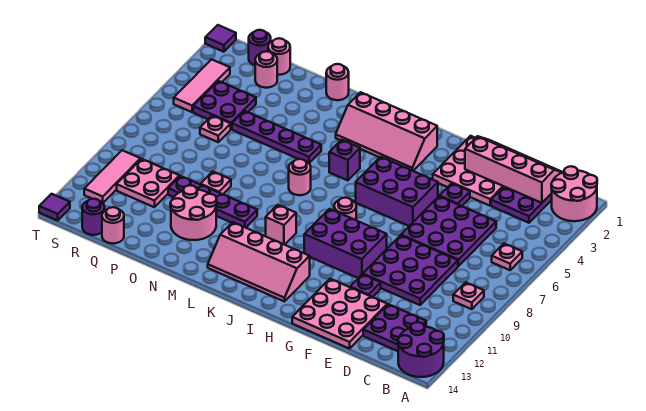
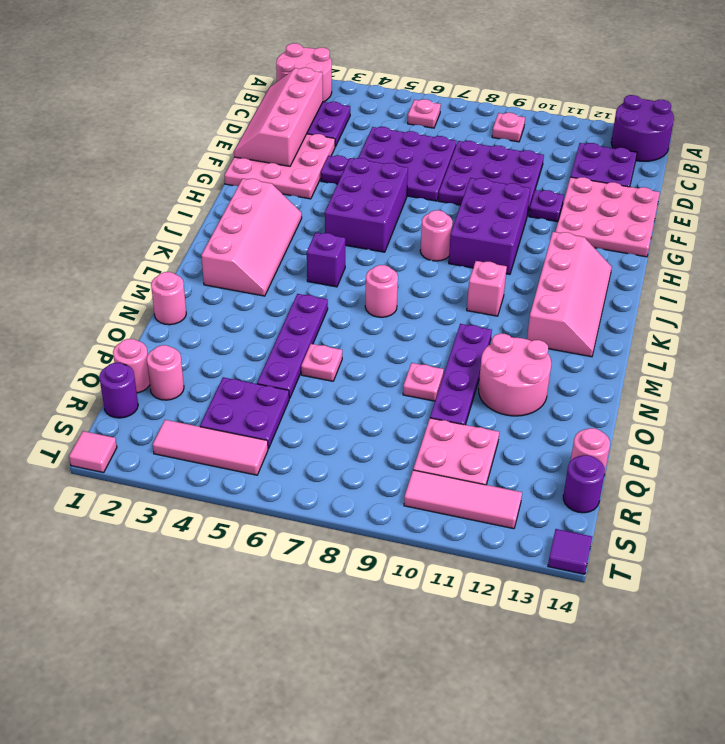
pink 1x1 plate [200,115,231,142] -> pink 1x1 plate moved to [301,344,342,381]
purple 1x1 tile [205,25,236,52] -> pink 1x1 tile [69,431,117,473]

